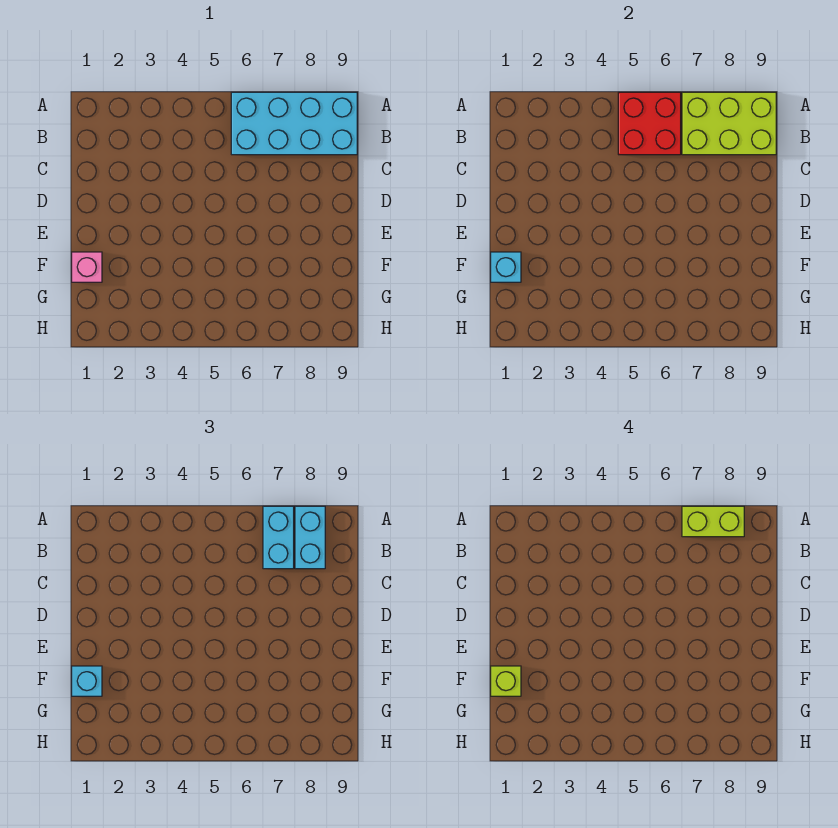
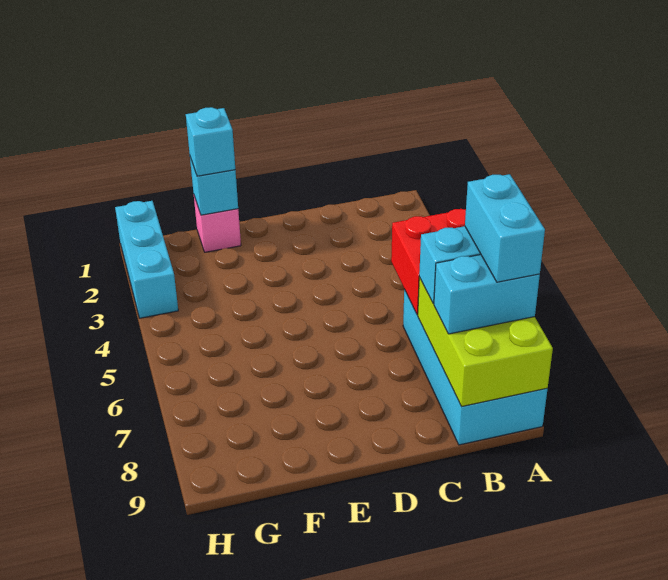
lime 1x2 brick [682,506,744,537] -> cyan 1x2 brick [465,174,545,282]
lime 1x1 brick [491,666,521,696] -> none
none -> cyan 1x3 brick [115,201,178,318]

